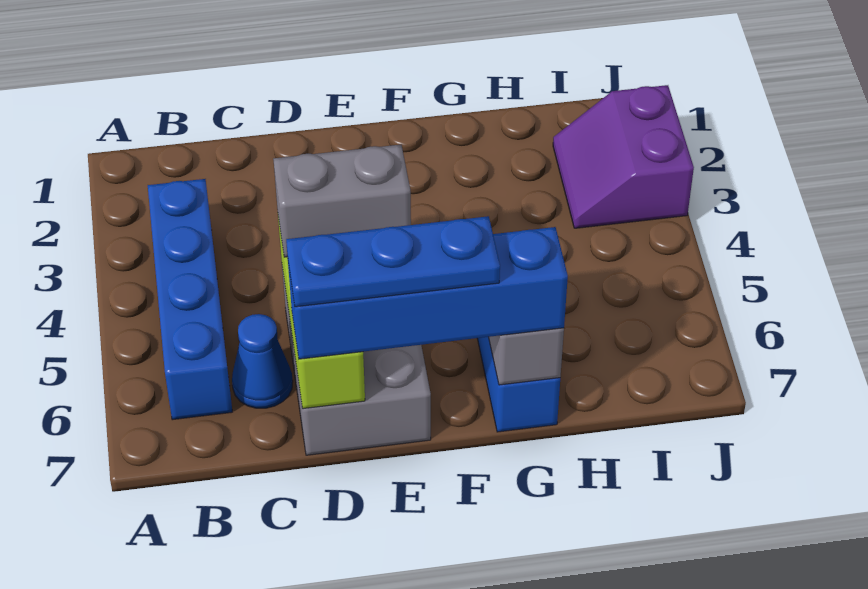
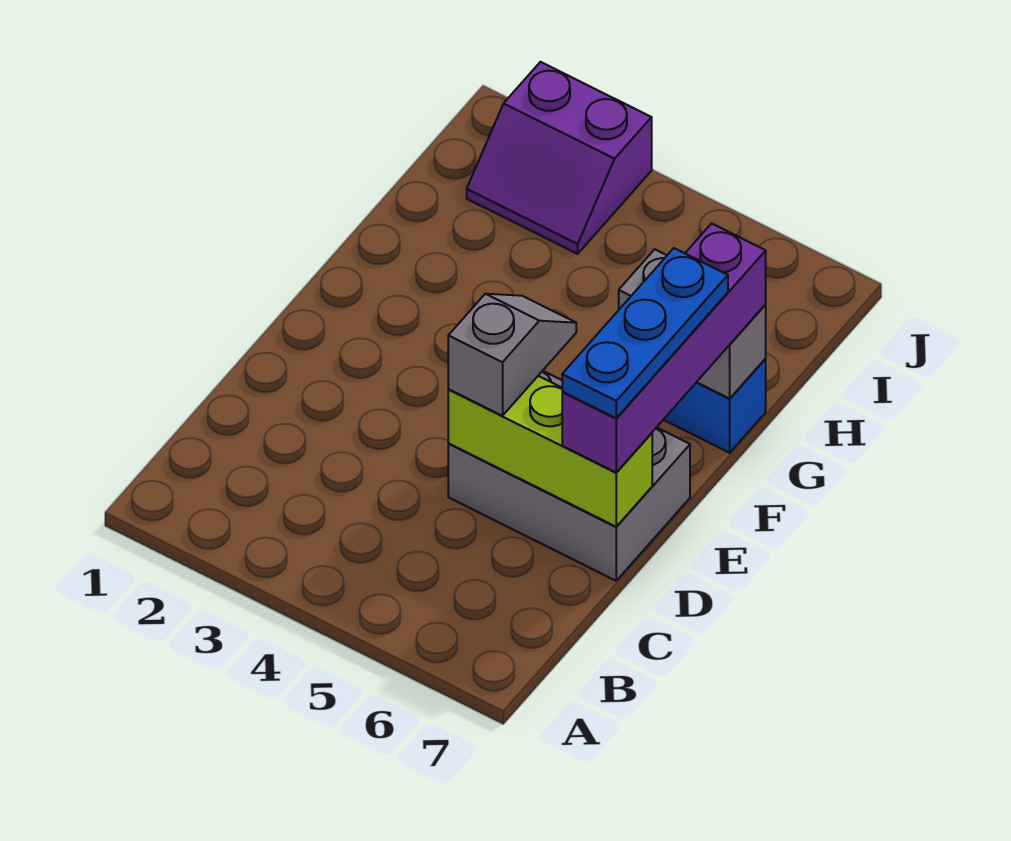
blue 1x4 brick [148,179,232,420] -> none
blue 1x1 cone [232,314,293,408] -> none
grey 1x2 brick [273,145,411,257] -> grey 1x2 slope [448,294,576,416]
blue 1x4 brick [288,227,568,359] -> purple 1x4 brick [562,223,766,473]

